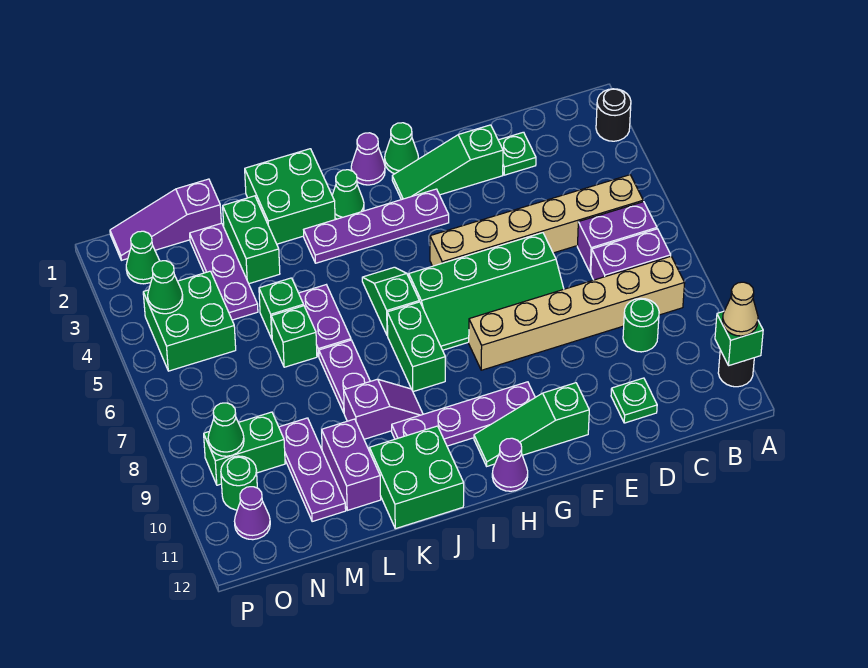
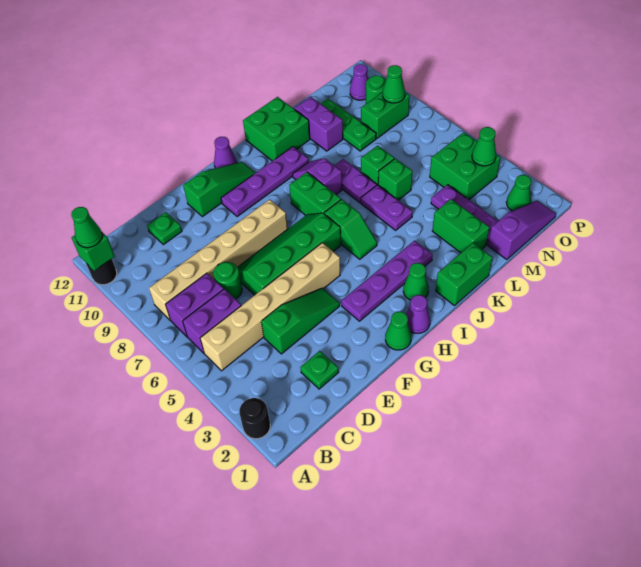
tan 1x1 cone [723,282,758,336] -> green 1x1 cone [71,207,102,248]
green 1x1 round brick [623,298,659,352] -> green 1x1 round brick moved to [213,262,242,299]
green 1x3 slope [392,125,503,200] -> green 1x3 slope moved to [261,288,340,354]
green 2x2 brick [245,149,335,244] -> green 1x2 brick [436,243,492,305]
purple 1x2 slope [344,379,423,439] -> purple 1x2 slope turned to [293,158,342,194]
green 1x1 brick [259,278,304,338] -> green 1x1 brick moved to [361,146,394,185]
purple 1x3 plate [279,418,346,522] -> green 1x3 plate [321,99,376,151]

